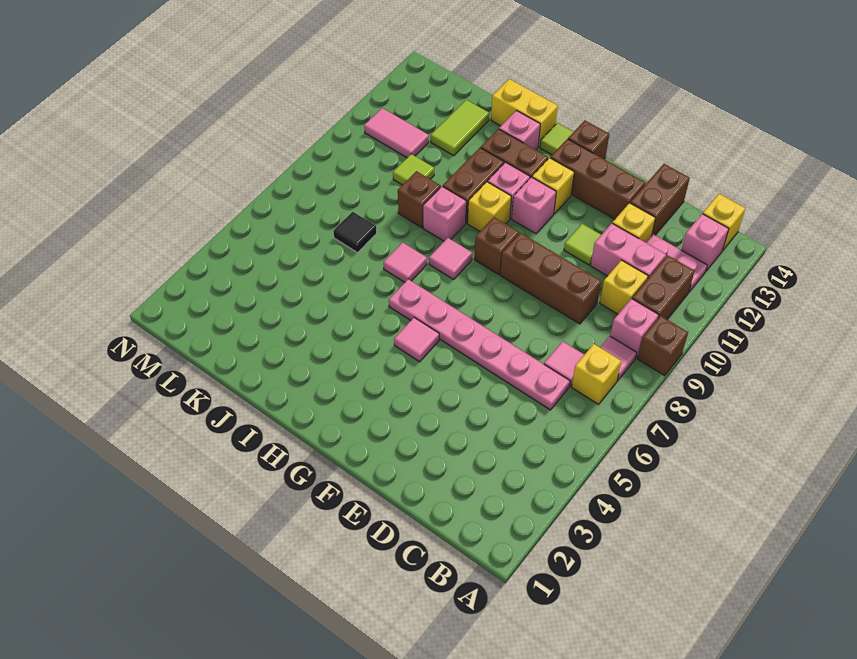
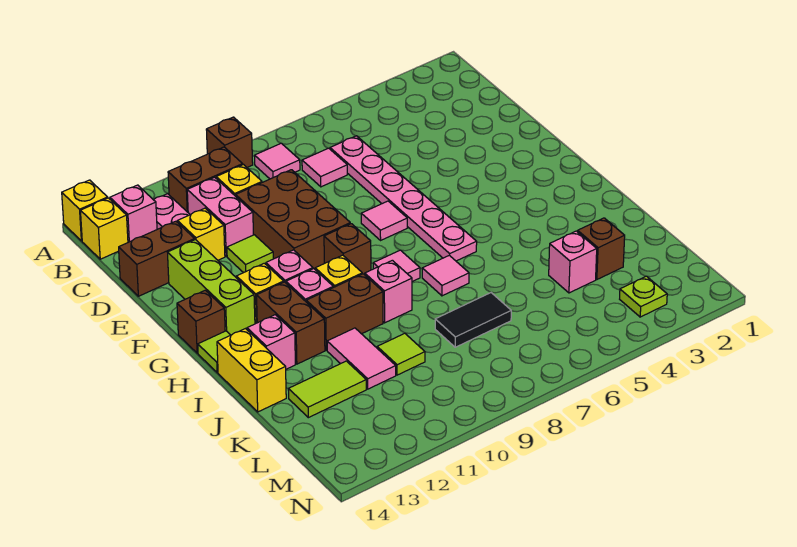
yellow 1x1 brick [572,344,621,404] -> yellow 1x1 brick moved to [62,180,108,241]
pink 1x1 brick [610,299,659,358] -> pink 1x1 brick moved to [549,231,597,293]
brown 1x3 brick [500,233,601,324] -> brown 2x3 brick [236,170,350,269]
brown 1x3 brick [550,139,645,219] -> lime 1x3 brick [167,240,255,335]
pink 1x1 tile [394,318,439,362] -> pink 1x1 tile moved to [361,201,407,240]
brown 1x1 brick [398,171,441,228] -> brown 1x1 brick moved to [578,218,625,279]
black 1x1 tile [333,212,377,253] -> black 1x2 tile [435,293,511,347]
pink 1x2 tile [364,108,429,158] -> pink 1x2 tile moved to [327,328,396,389]
none -> lime 1x1 plate [620,276,667,317]

